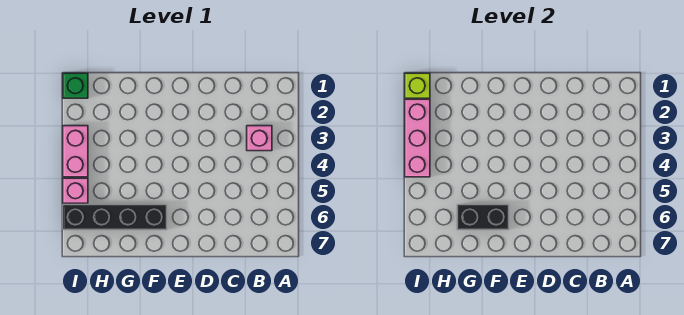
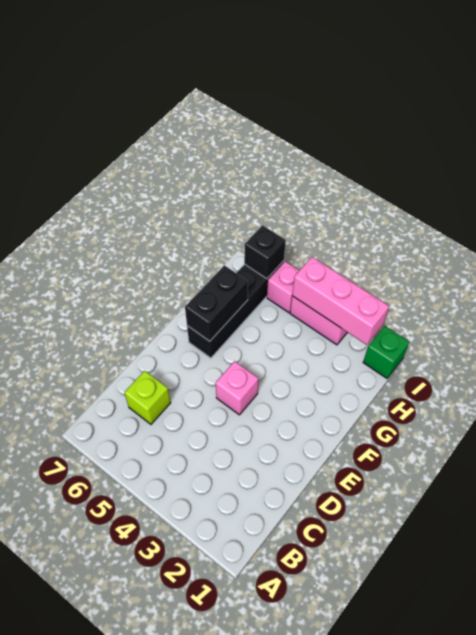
pink 1x1 brick [247,126,272,151] -> pink 1x1 brick moved to [216,361,259,415]
lime 1x1 brick [405,73,430,98] -> lime 1x1 brick moved to [124,371,171,424]
none -> black 1x1 brick [244,225,286,279]

